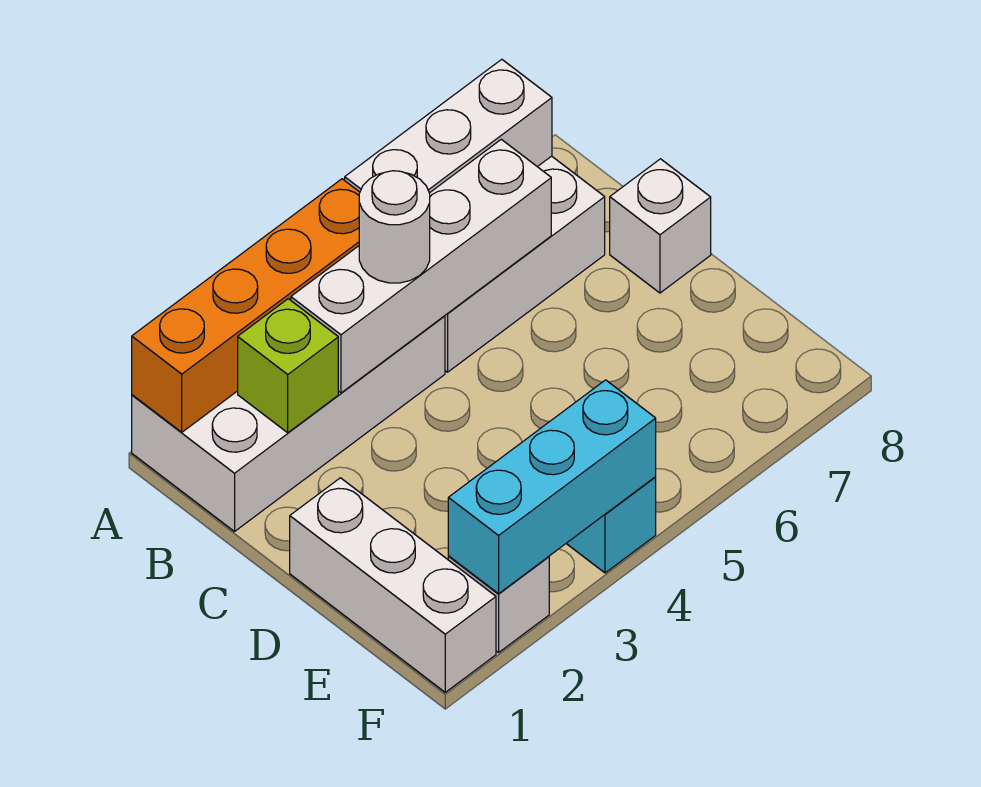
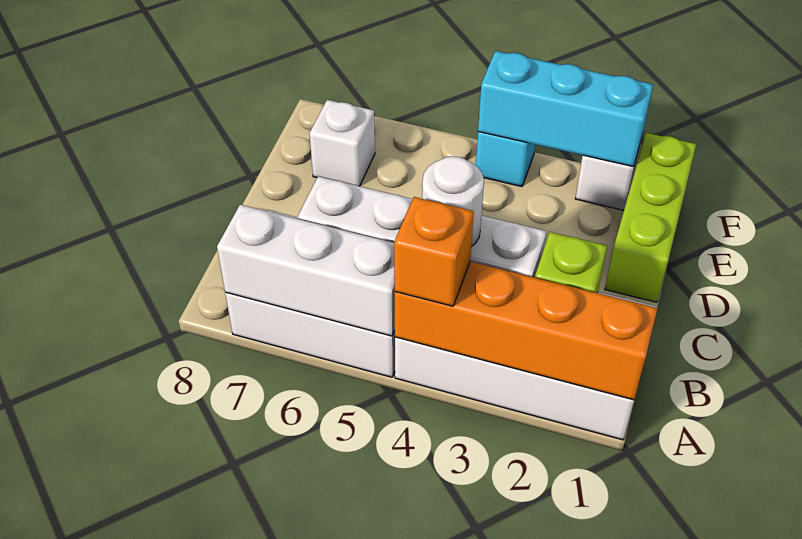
none -> orange 1x1 brick [394,197,474,306]
white 1x1 brick [610,159,711,293] -> white 1x1 brick moved to [310,100,375,186]
white 1x3 brick [290,478,496,692] -> lime 1x3 brick [605,133,696,302]

